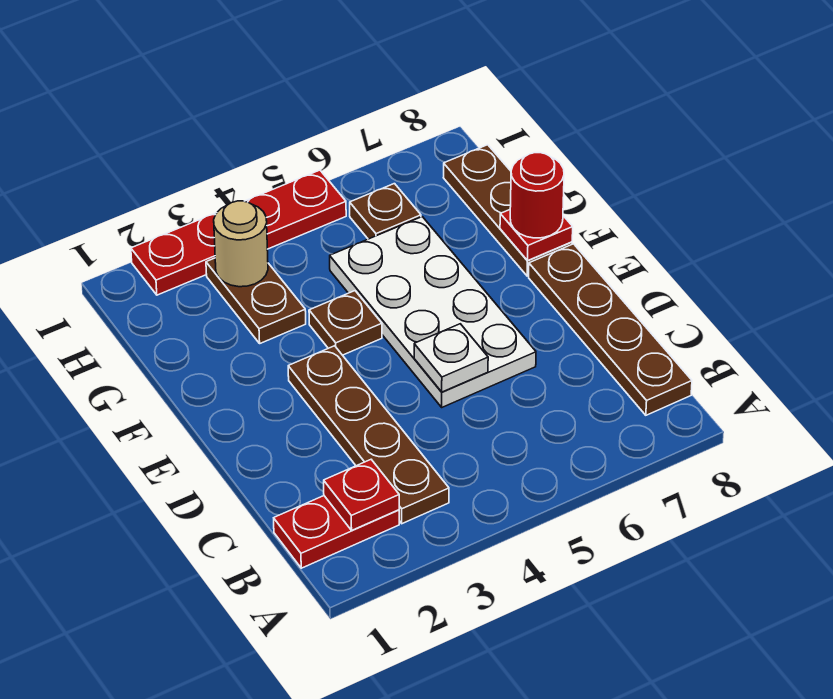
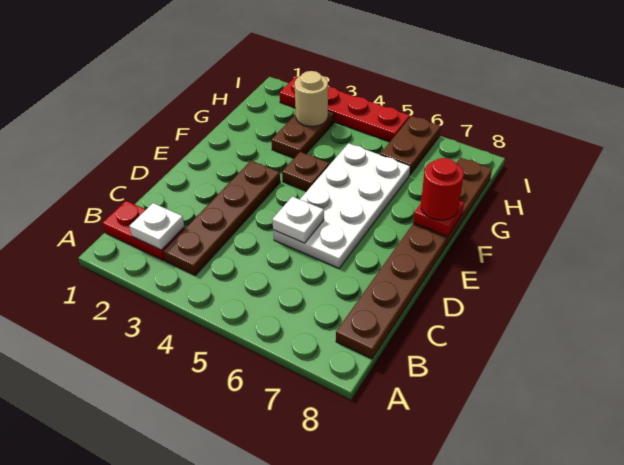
red 1x1 plate [324,460,399,530] -> white 1x1 plate [130,203,184,250]
brown 1x1 plate [350,184,421,239] -> brown 1x2 plate [380,116,441,175]

